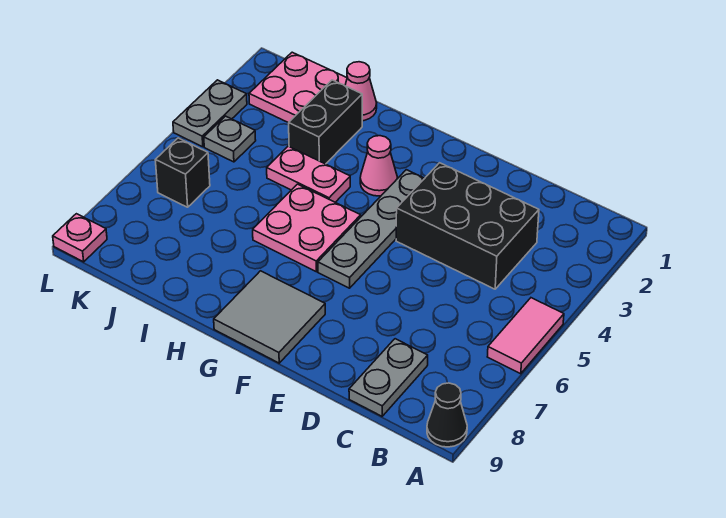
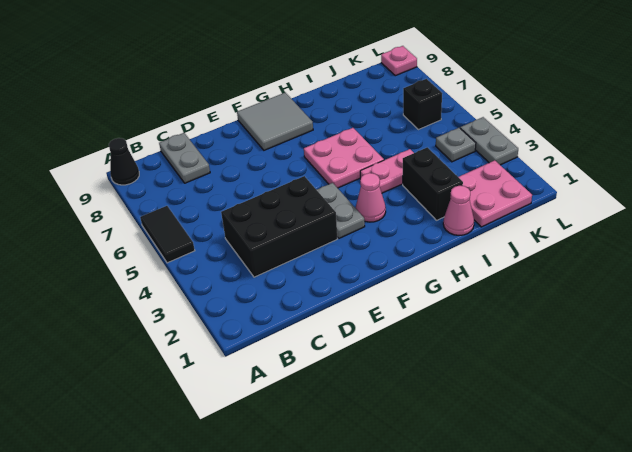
pink 1x2 tile [487,298,564,374] -> black 1x2 tile [140,206,195,263]
grey 1x4 plate [318,170,425,288] -> grey 1x2 plate [317,183,365,238]

